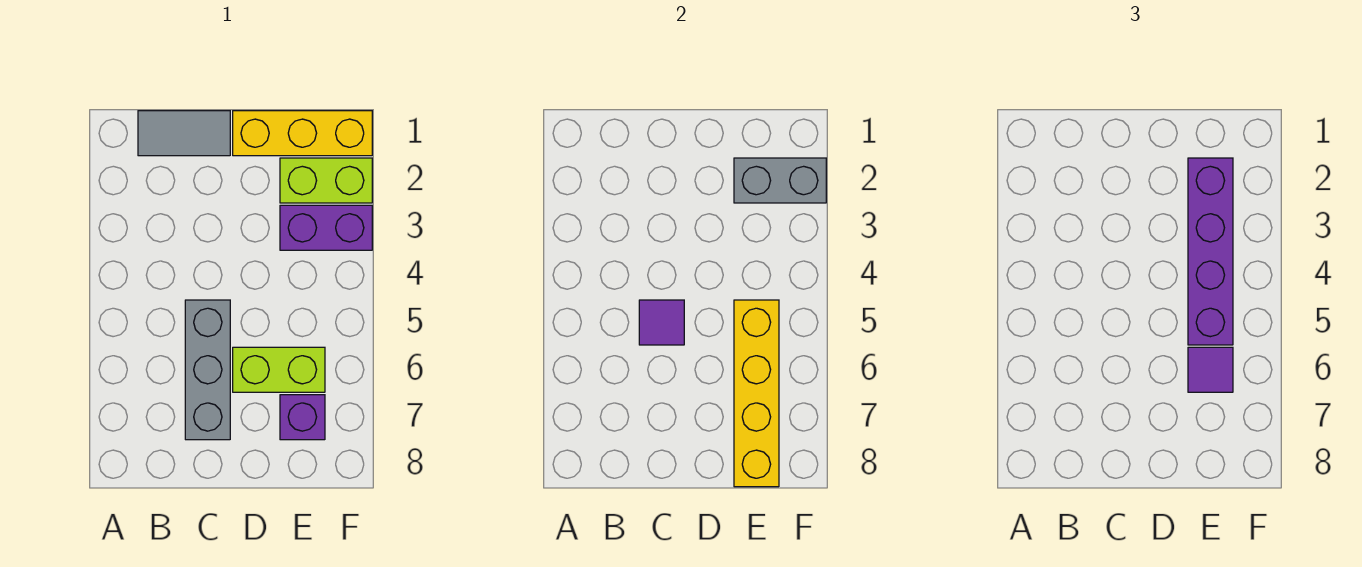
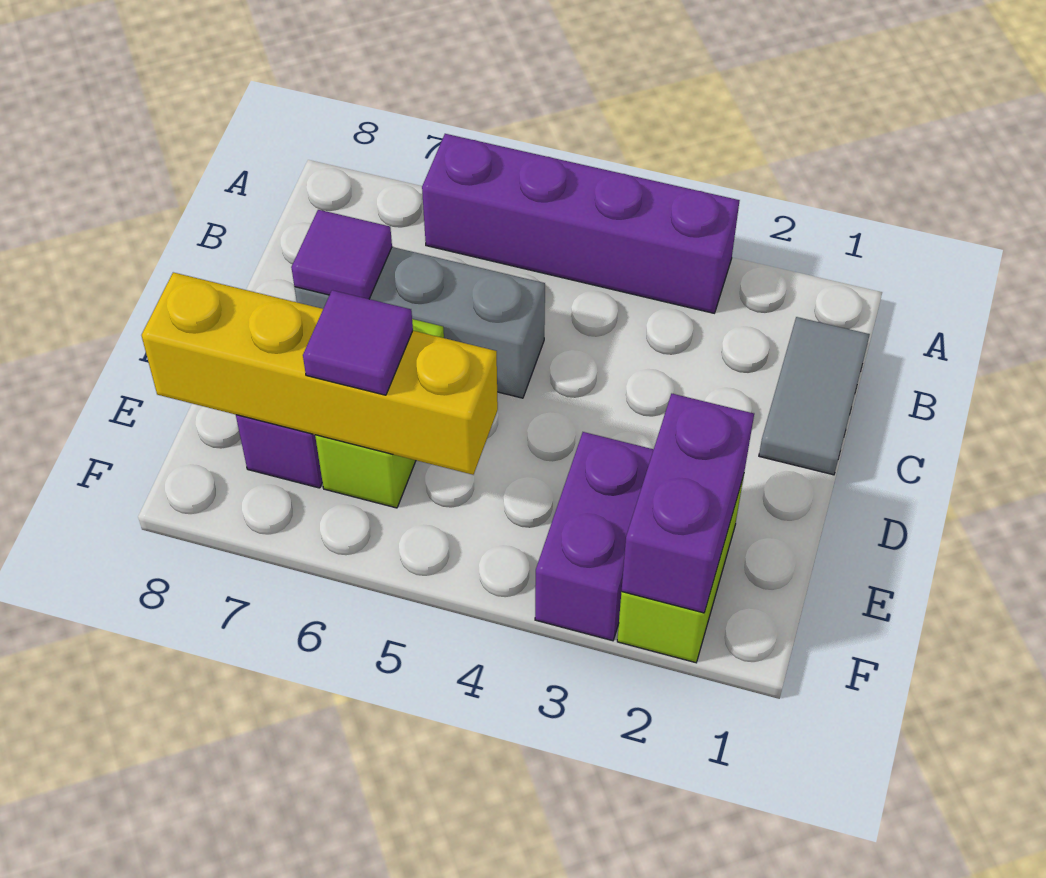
purple 1x1 tile [639,300,684,345] -> purple 1x1 tile moved to [291,210,392,299]
yellow 1x3 brick [233,111,372,156] -> none
grey 1x2 brick [734,158,826,203] -> purple 1x2 brick [622,394,754,613]
purple 1x4 brick [1188,158,1233,345] -> purple 1x4 brick moved to [422,134,740,313]

